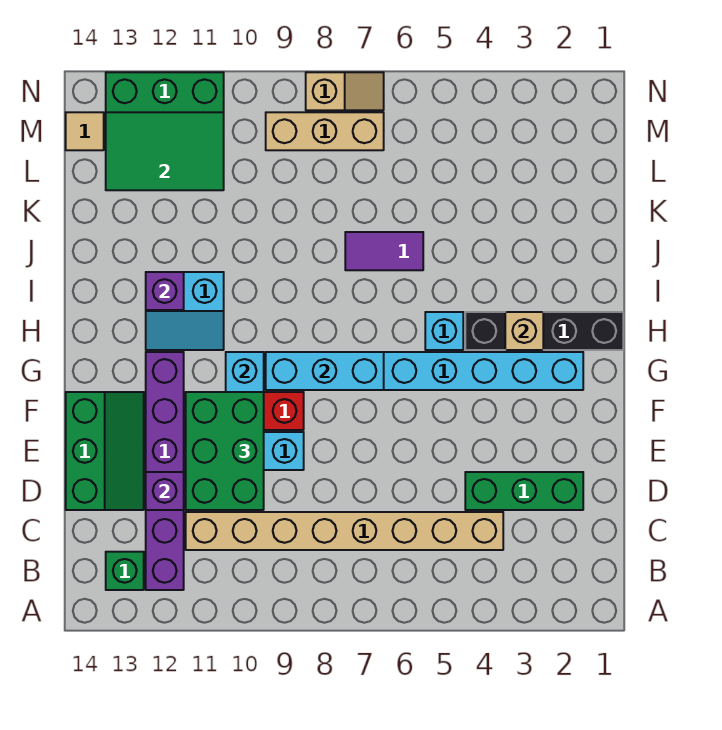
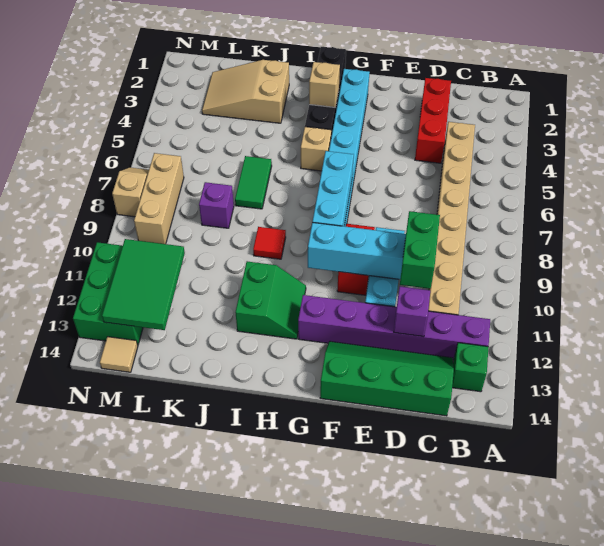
green 1x3 brick [465,472,583,510] -> red 1x3 brick [415,78,451,163]
green 2x3 brick [186,392,264,510] -> green 1x2 brick [400,211,440,289]
green 2x3 slope [66,392,144,510] -> green 2x4 slope [320,341,454,416]
cyan 1x1 brick [425,312,463,350] -> tan 1x1 brick [301,127,331,171]
cyan 2x2 slope [146,272,224,350] -> green 2x2 slope [235,261,306,339]
none -> red 1x1 tile [253,227,286,259]
purple 1x1 brick [146,272,184,310] -> purple 1x1 brick moved to [199,182,234,228]
none -> tan 2x3 slope [202,60,289,123]
purple 1x2 tile [345,232,423,270] -> green 1x2 tile [235,156,272,209]

